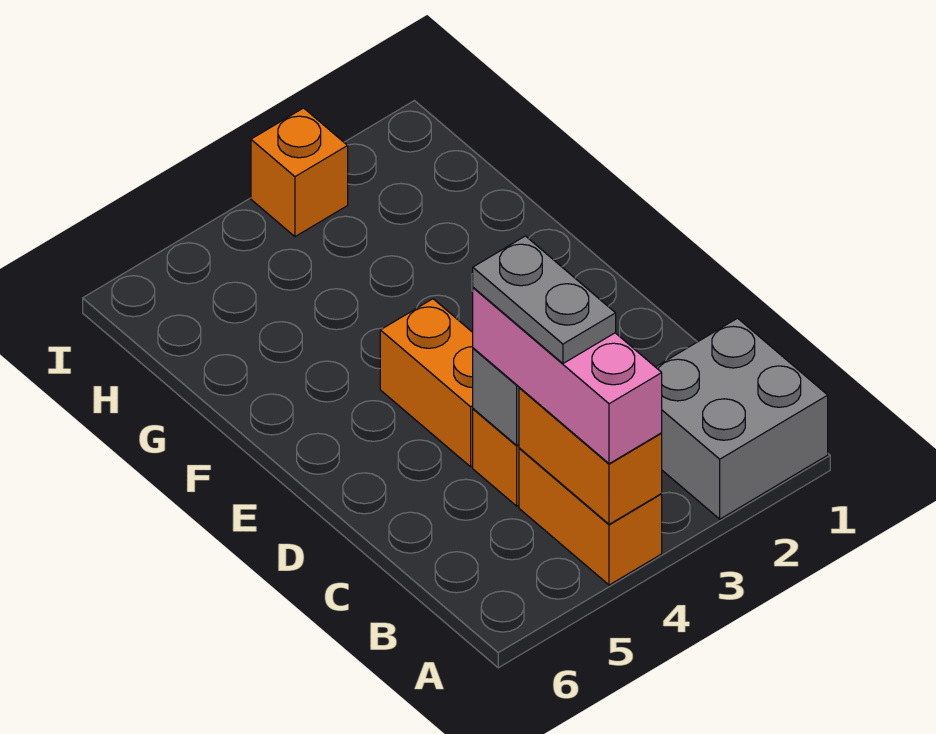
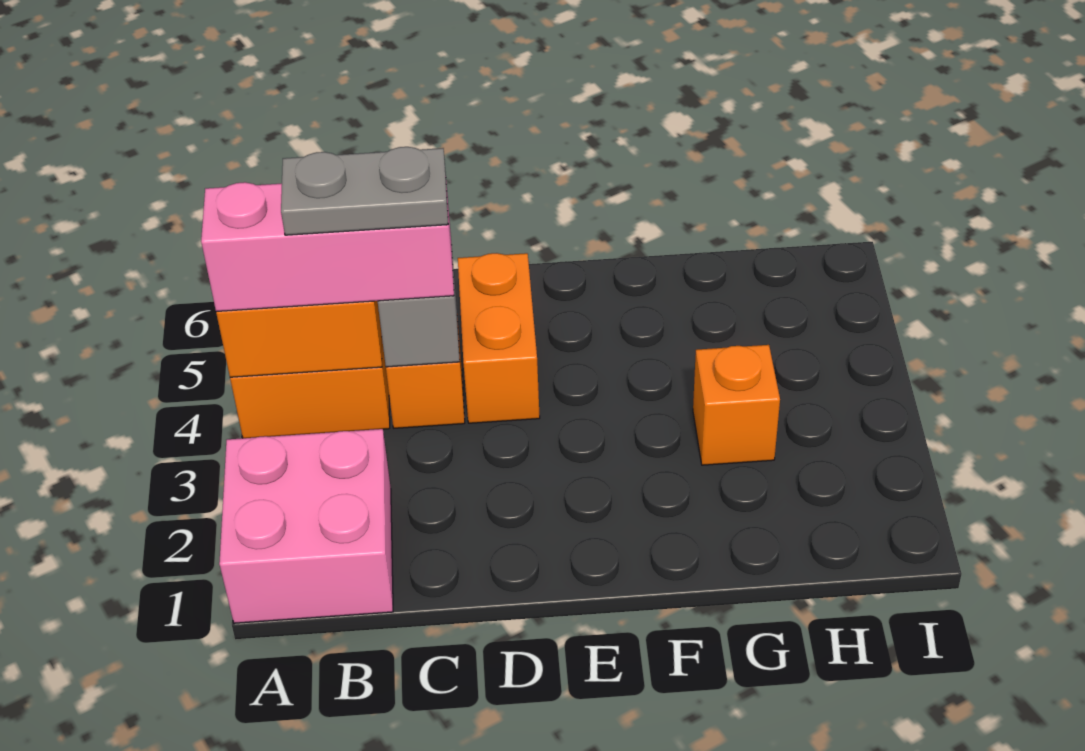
grey 2x2 brick [656,318,828,519] -> pink 2x2 brick [219,429,393,623]
orange 1x2 brick [380,299,473,467] -> orange 1x2 brick turned to [458,253,540,423]
orange 1x1 brick [251,108,348,237] -> orange 1x1 brick moved to [693,345,780,465]

